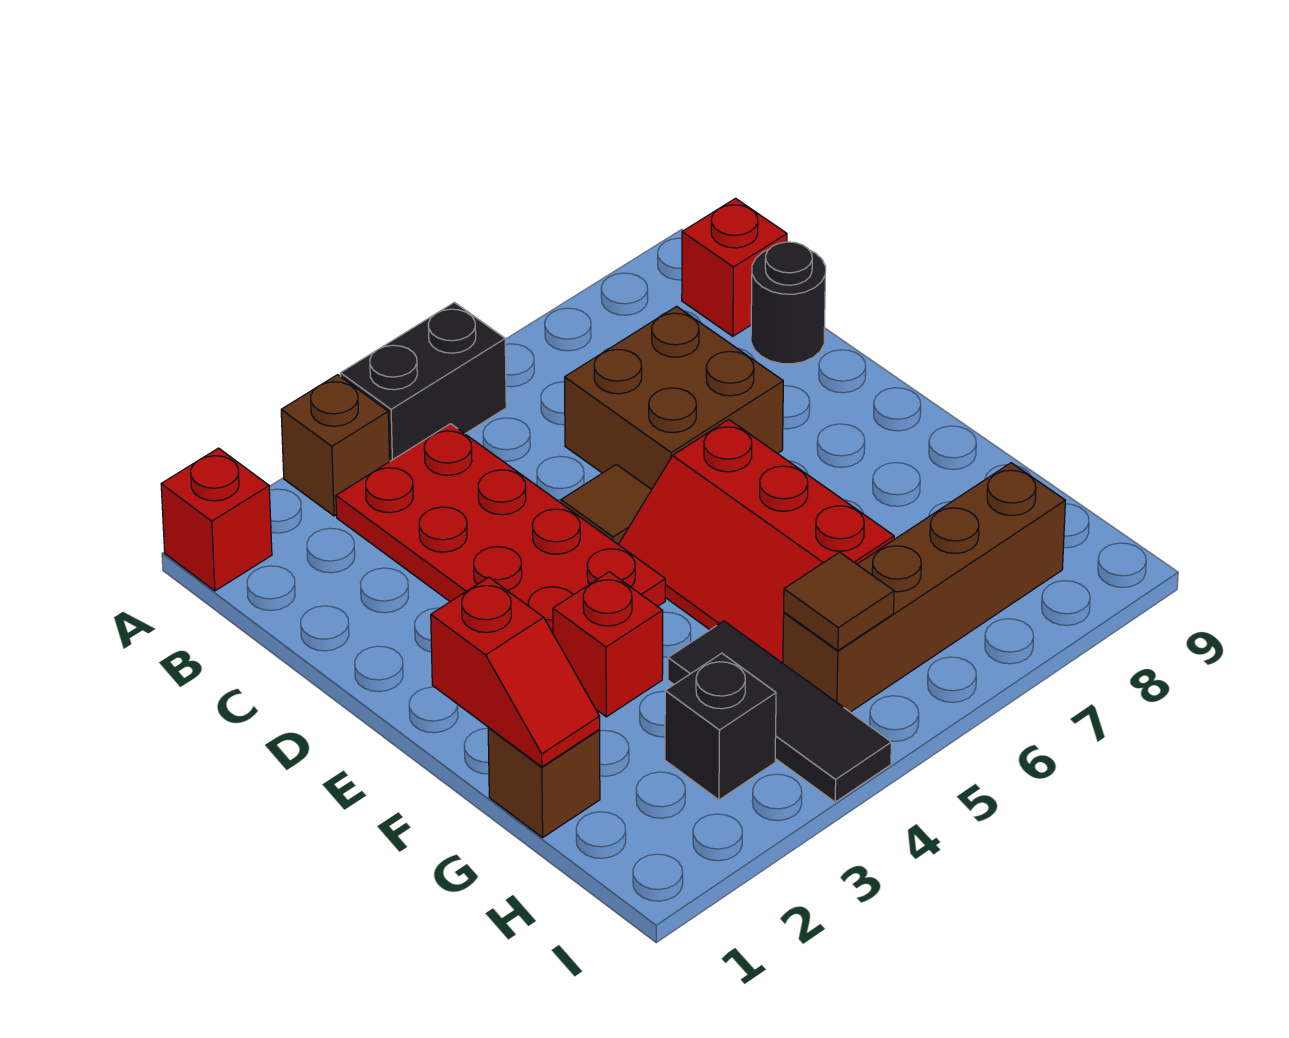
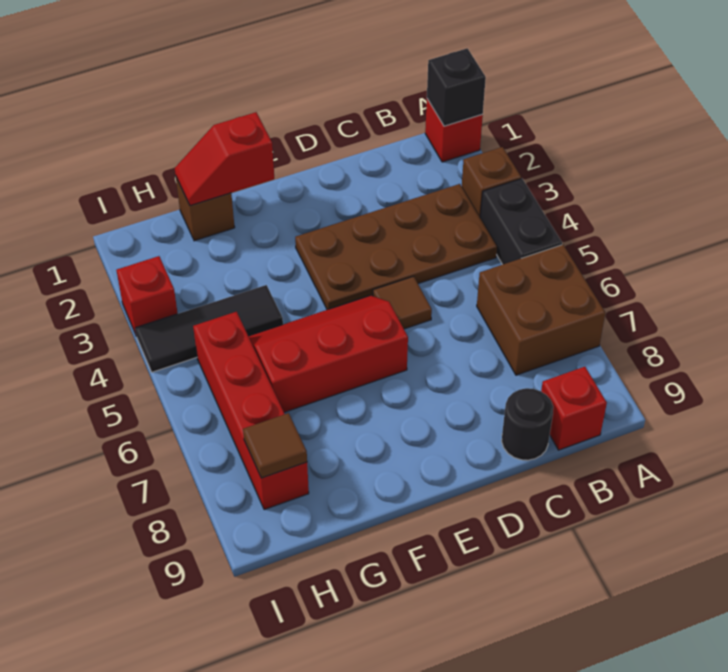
red 2x4 plate [336,424,665,633] -> brown 2x4 plate [295,184,497,310]
brown 2x2 brick [565,306,783,489] -> brown 2x2 brick moved to [477,245,605,375]
red 1x1 brick [553,572,663,717] -> red 1x1 brick moved to [116,256,178,336]
black 1x1 brick [665,653,776,800] -> black 1x1 brick moved to [427,48,486,126]
brown 1x4 brick [783,463,1065,712] -> red 1x4 brick [193,312,309,510]
brown 1x1 tile [784,552,894,650] -> brown 1x1 tile moved to [243,413,307,478]

